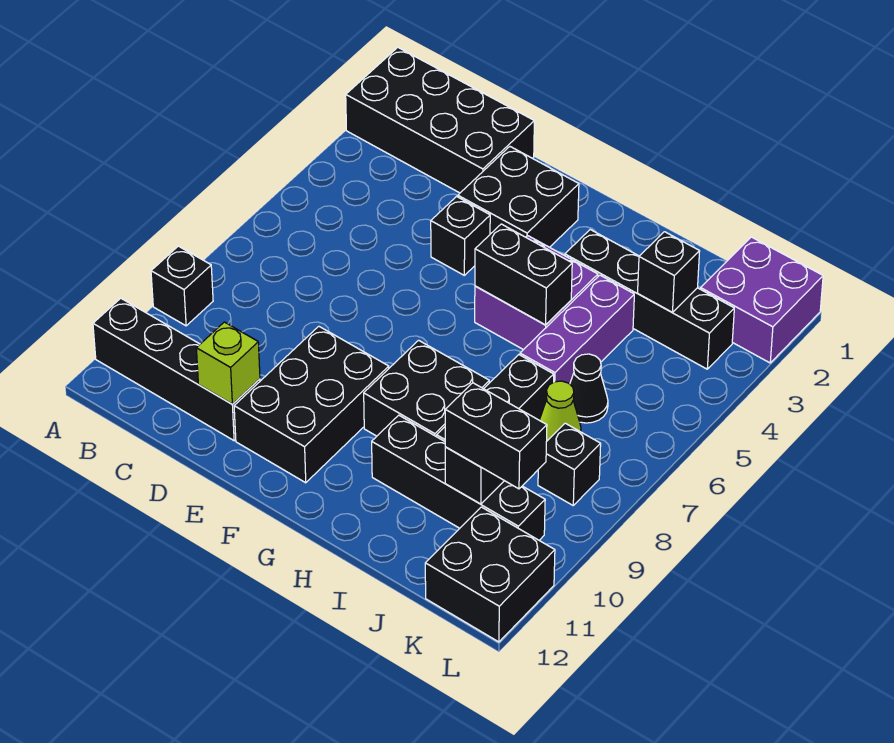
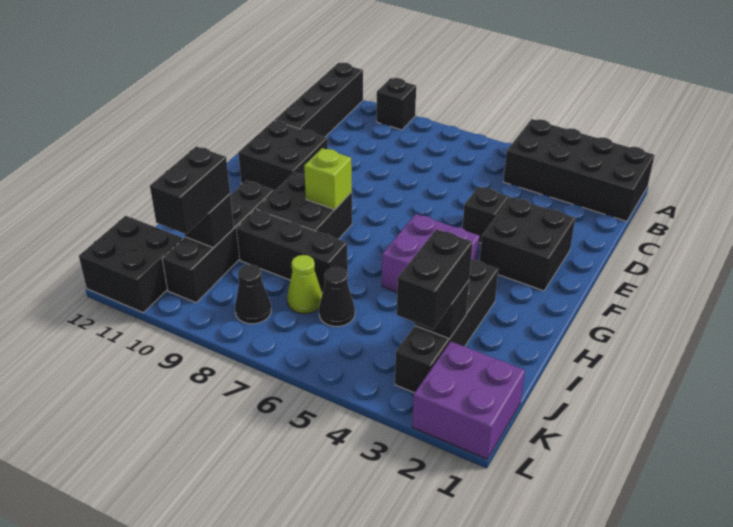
black 2x4 brick [346,48,534,193] -> black 2x4 brick turned to [503,119,655,221]
lime 1x1 brick [196,322,260,404] -> lime 1x1 brick moved to [304,148,352,210]
black 2x3 brick [234,326,389,483] -> black 2x2 brick [238,120,328,191]
black 1x2 brick [475,224,572,325] -> black 1x2 brick moved to [397,229,473,329]
purple 1x3 brick [520,275,634,384] -> none
black 1x1 brick [538,423,601,505] -> black 1x1 cone [235,265,271,324]

